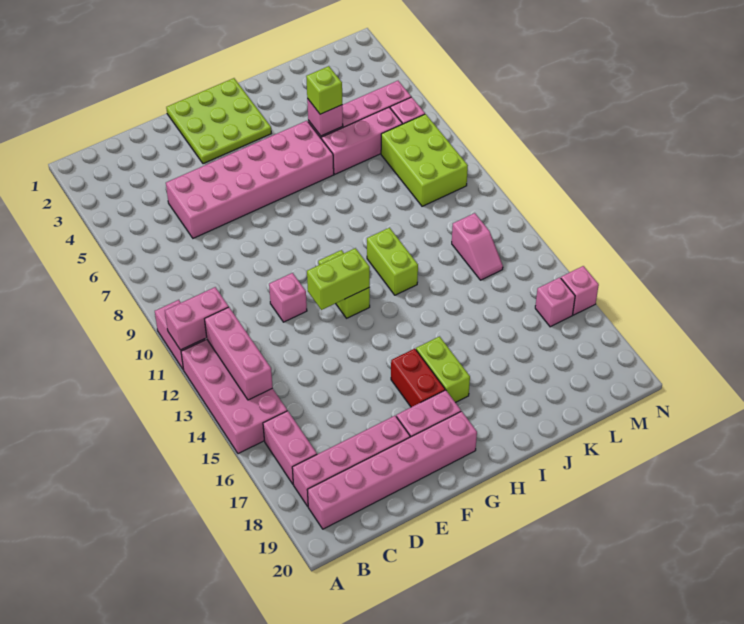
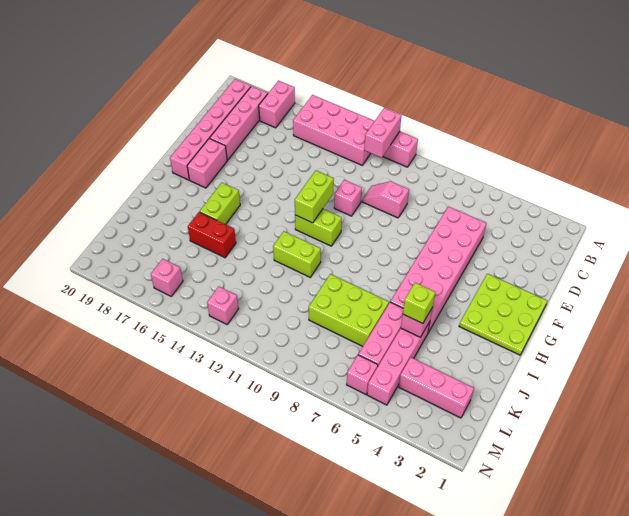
pink 1x3 brick [205,307,273,400] -> pink 1x3 brick moved to [399,357,474,418]
pink 1x2 brick [263,411,317,484] -> pink 1x2 brick turned to [259,81,295,128]
red 1x2 brick [391,349,445,407] -> red 1x2 brick moved to [188,212,236,258]
lime 1x2 brick [416,336,470,403] -> lime 1x2 brick turned to [199,183,240,224]
lime 2x3 brick [381,114,468,206] -> lime 2x3 brick moved to [309,274,389,346]
pink 1x2 slope [452,213,503,280] -> pink 1x2 slope moved to [362,181,409,218]
pink 1x1 brick [561,266,599,315] -> pink 1x1 brick moved to [207,287,239,324]

